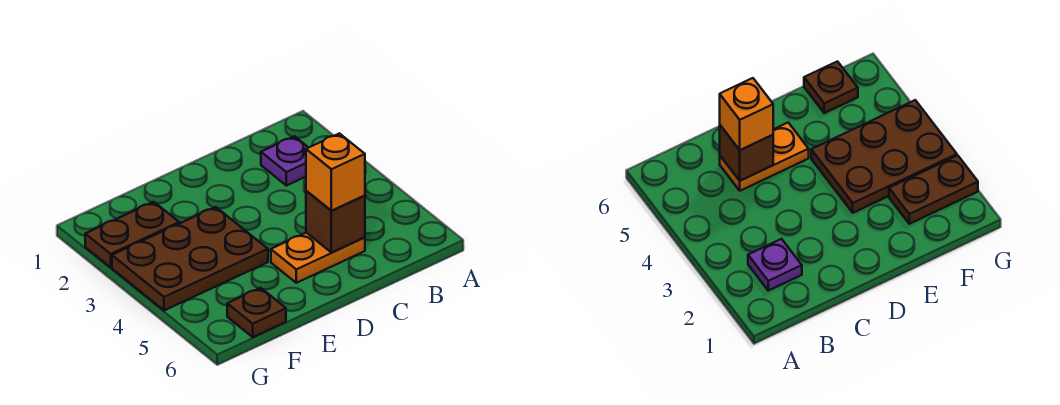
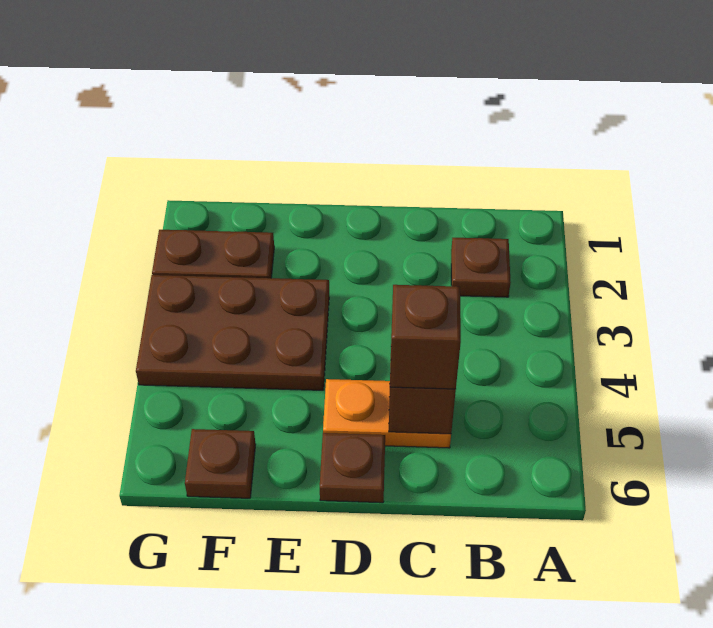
purple 1x1 plate [261,136,308,186] -> brown 1x1 plate [451,238,511,297]
orange 1x1 brick [306,133,365,211] -> brown 1x1 brick [390,285,461,389]
none -> brown 1x1 plate [320,433,385,503]

